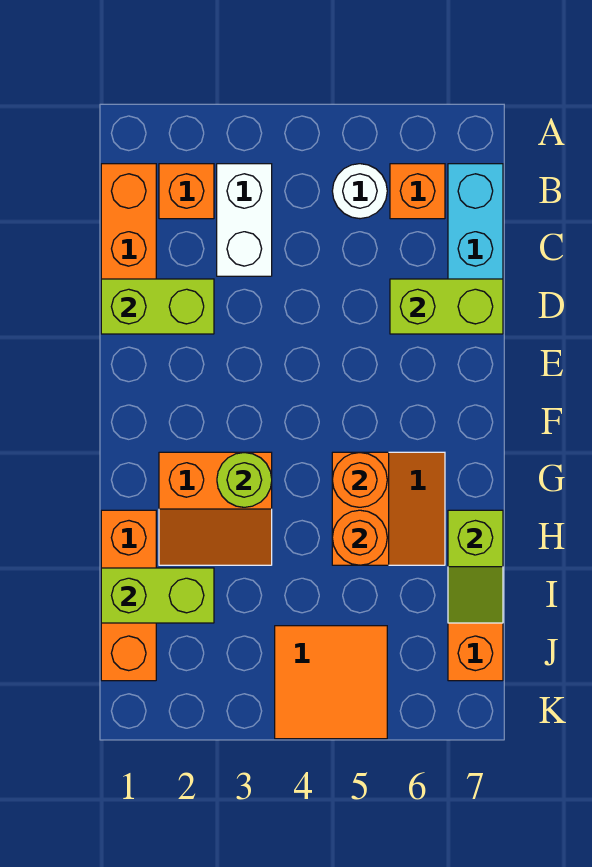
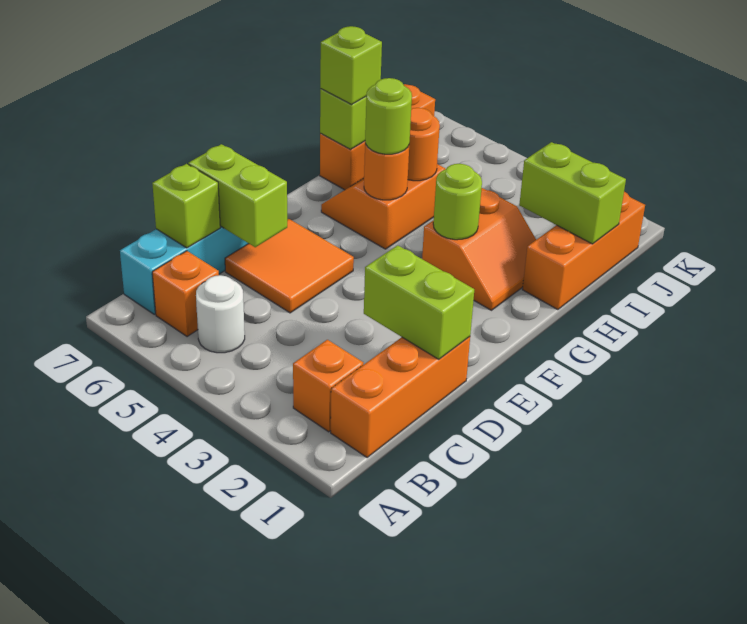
white 1x2 brick [217,164,272,276] -> none
none -> lime 1x1 brick [152,164,220,248]
orange 2x2 slope [159,452,272,565] -> orange 2x2 slope turned to [422,188,536,310]
none -> lime 1x1 round brick [365,78,412,154]
none -> lime 1x1 brick [320,26,382,104]
orange 2x2 tile [275,626,387,739] -> orange 2x2 tile moved to [225,219,354,313]

